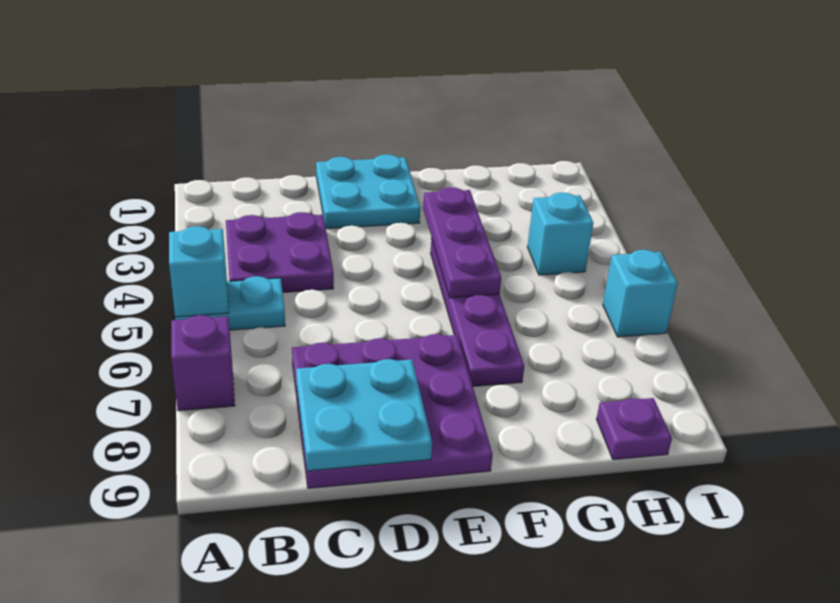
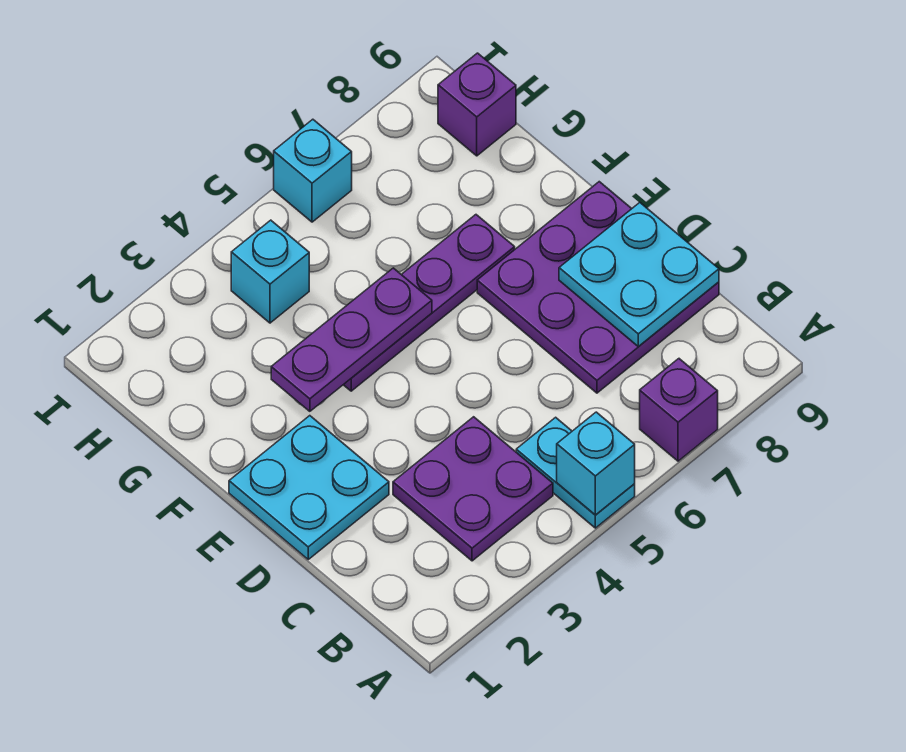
purple 1x1 plate [597,398,672,460] -> purple 1x1 brick [438,53,516,156]

